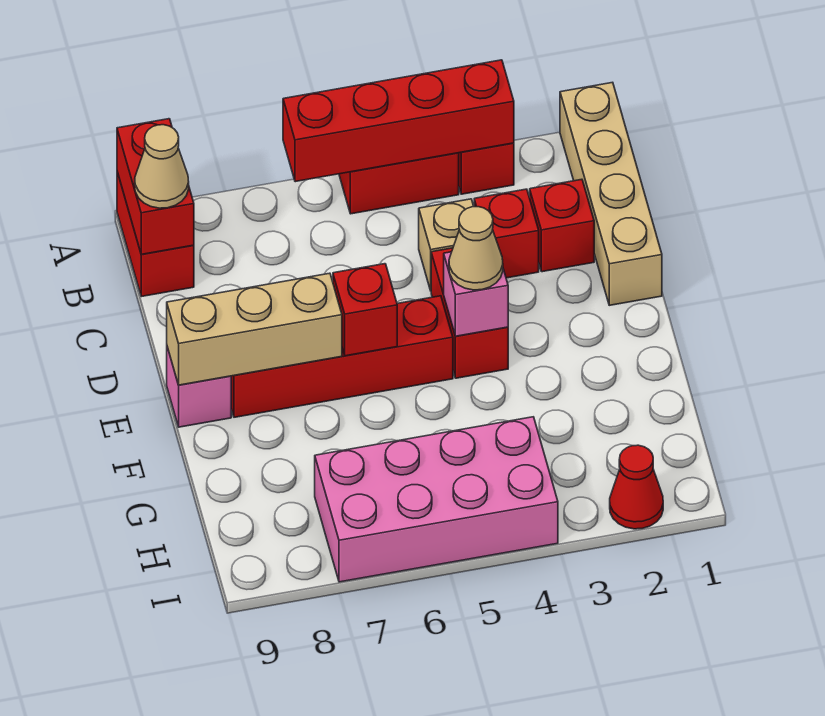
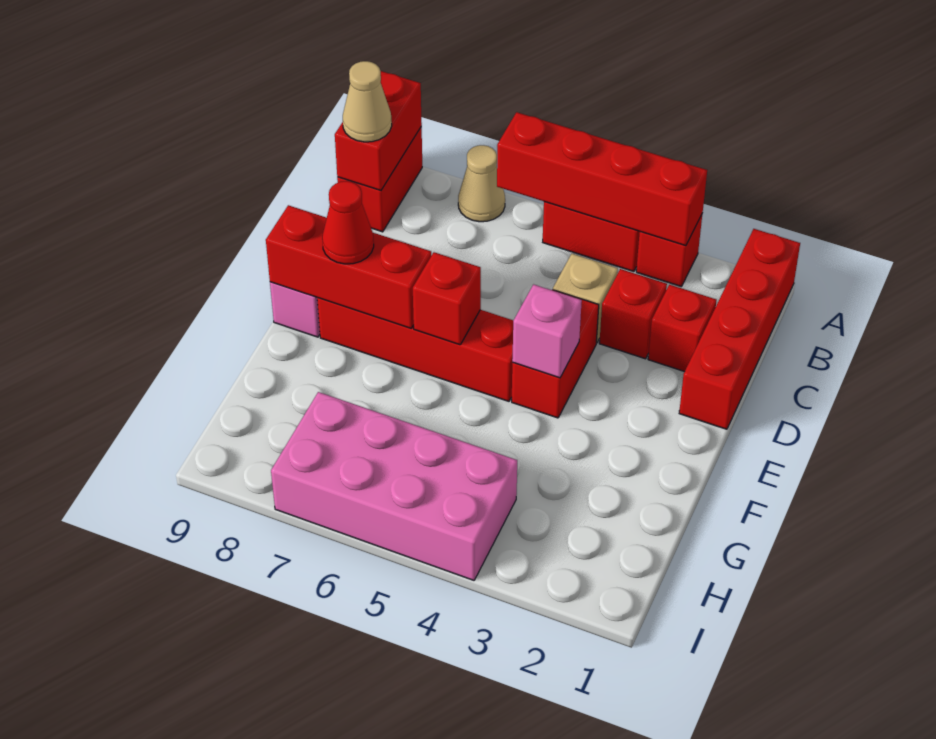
tan 1x4 brick [560,82,662,305] -> red 1x4 brick [679,229,800,429]
tan 1x1 cone [449,207,503,290] -> tan 1x1 cone moved to [458,145,505,222]
tan 1x3 brick [167,273,342,385] -> red 1x3 brick [266,205,431,328]
red 1x1 cone [610,445,663,529] -> red 1x1 cone moved to [322,181,374,264]

